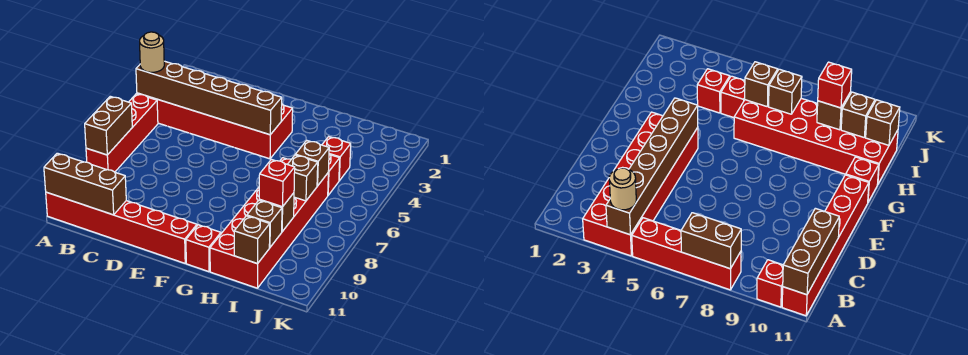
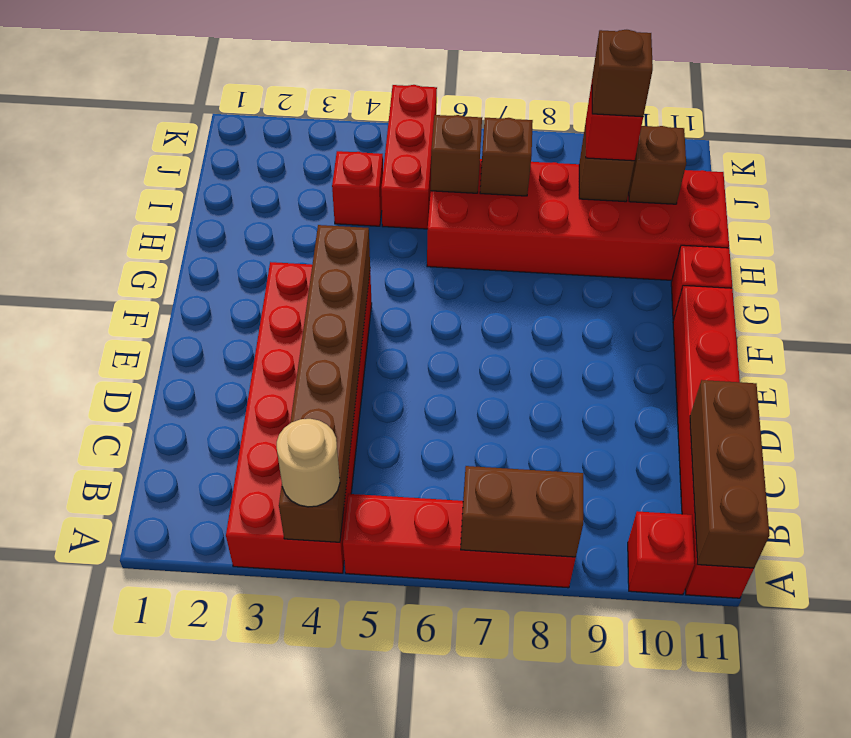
red 1x1 brick [328,154,340,195] -> red 1x3 brick [381,85,437,229]
brown 1x1 brick [234,216,270,264] -> brown 1x1 brick moved to [592,30,653,117]

